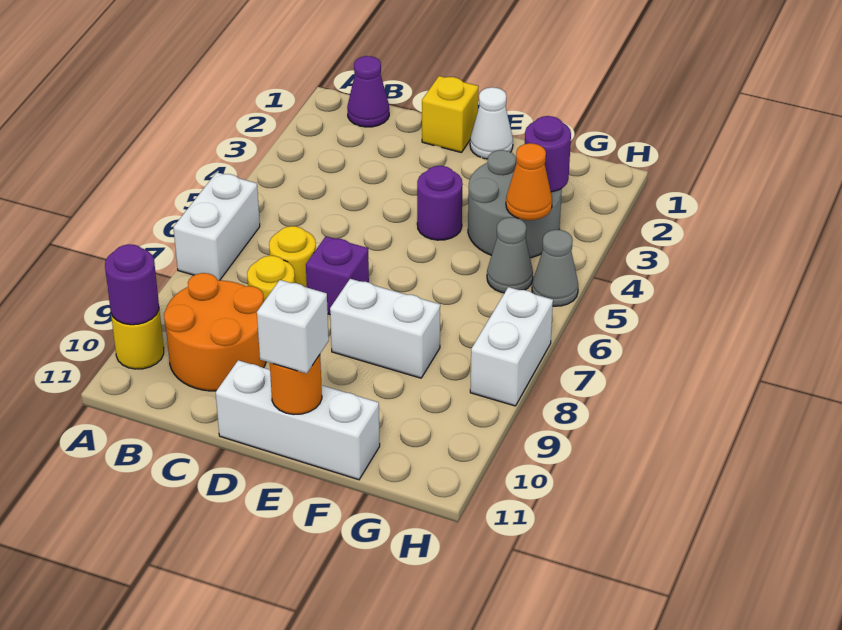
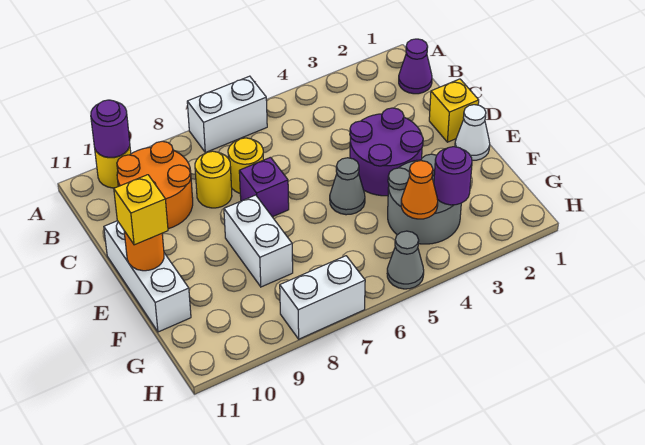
purple 1x1 round brick [417,166,463,240] -> purple 2x2 round brick [350,108,423,196]
white 1x1 brick [257,280,329,374] -> yellow 1x1 brick [114,175,168,245]
grey 1x1 cone [487,218,533,293] -> grey 1x1 cone moved to [330,158,365,215]

